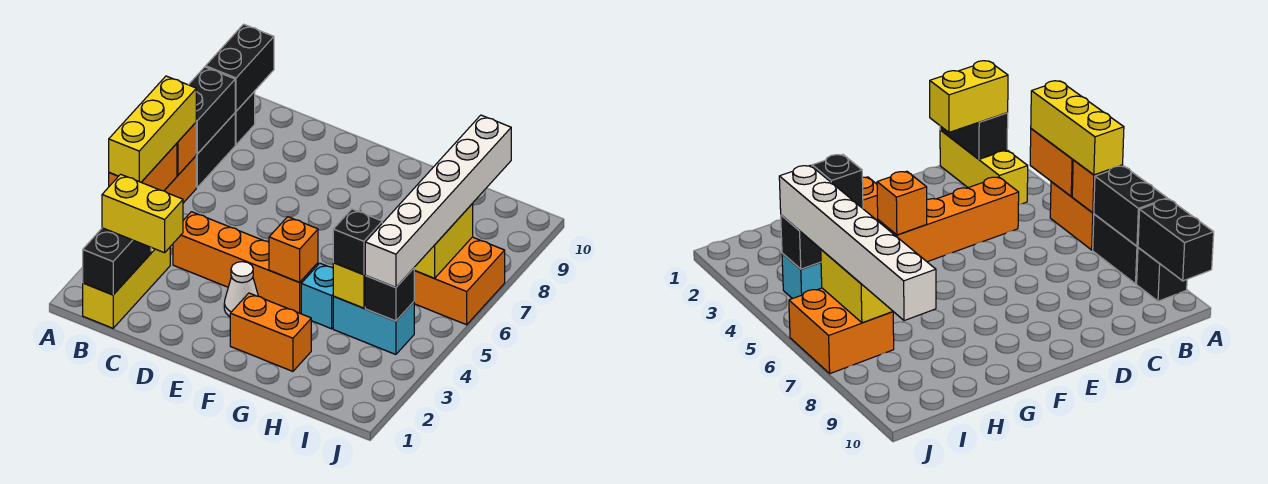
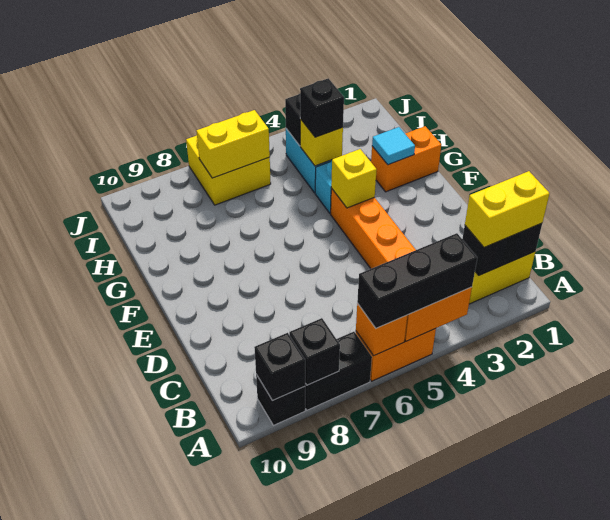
yellow 1x3 brick [109,76,196,182] -> black 1x3 brick [357,233,477,328]
black 1x2 brick [189,67,235,154] -> black 1x1 brick [289,318,340,385]
black 1x2 brick [206,24,274,111] -> black 1x1 brick [254,333,305,401]
yellow 1x2 brick [102,174,183,253] -> yellow 1x2 brick turned to [465,171,550,247]
white 1x1 cone [224,262,258,316] -> none
orange 1x2 brick [230,293,311,371] -> orange 1x2 brick turned to [371,126,441,192]
orange 1x1 brick [269,217,318,282] -> yellow 1x1 brick [331,149,377,208]
none -> cyan 1x1 tile [372,127,415,165]
white 1x6 brick [365,115,511,288] -> none
orange 2x2 brick [414,237,505,325] -> yellow 2x2 brick [186,136,271,205]

